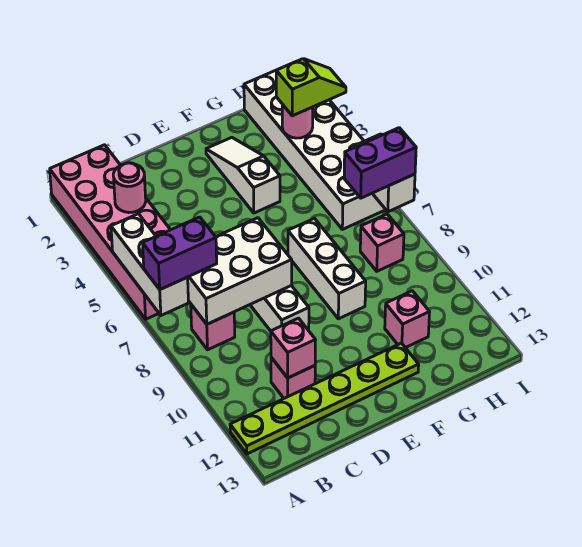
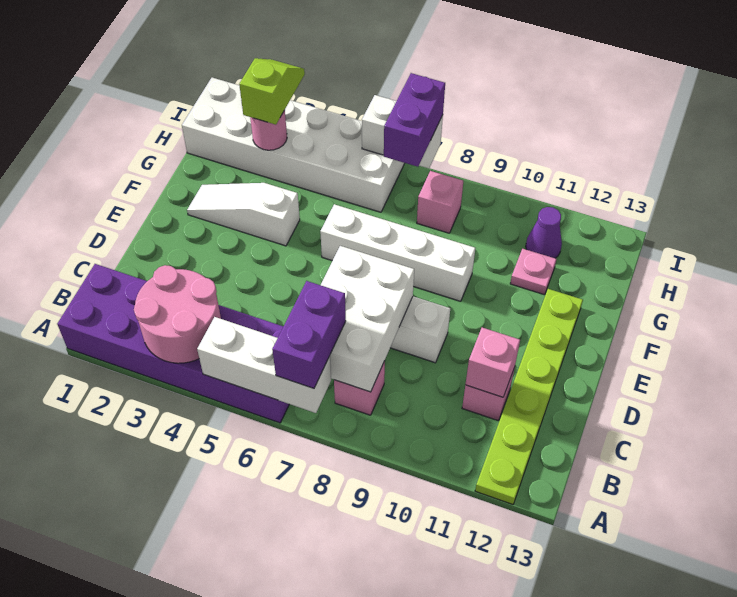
pink 2x6 brick [50,145,170,319] -> purple 2x6 brick [57,264,289,423]
pink 1x1 round brick [113,163,146,213] -> pink 2x2 round brick [134,265,221,363]
white 1x3 brick [288,218,366,319] -> white 1x4 brick [320,204,475,301]
pink 1x1 brick [385,291,430,348] -> pink 1x1 plate [510,249,556,295]
none -> purple 1x1 cone [526,207,562,258]

